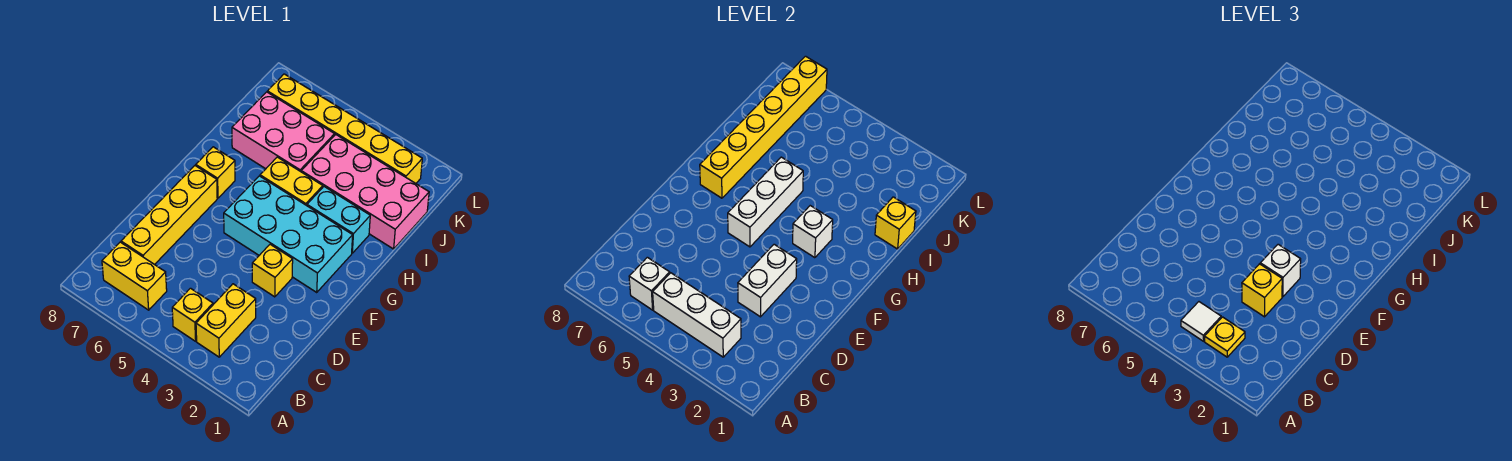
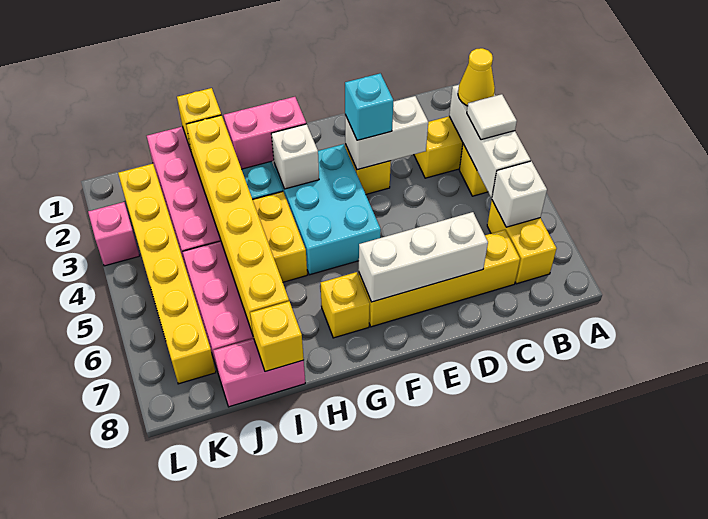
yellow 1x1 plate [1205,317,1245,357] -> yellow 1x1 cone [458,48,495,106]
yellow 1x1 brick [1242,264,1282,317] -> yellow 1x1 brick moved to [250,301,304,372]
white 1x1 brick [1260,244,1301,297] -> cyan 1x1 brick [345,73,393,140]
cyan 2x4 brick [224,176,353,292] -> cyan 2x3 brick [274,144,381,275]
white 1x3 brick [728,157,803,247] -> white 1x3 brick moved to [359,212,488,302]
none -> pink 1x2 brick [224,97,306,169]
yellow 1x6 brick [700,56,827,198] -> yellow 1x6 brick turned to [186,115,289,335]
none -> pink 1x2 brick [213,339,305,407]
none -> pink 1x1 brick [88,202,140,266]

